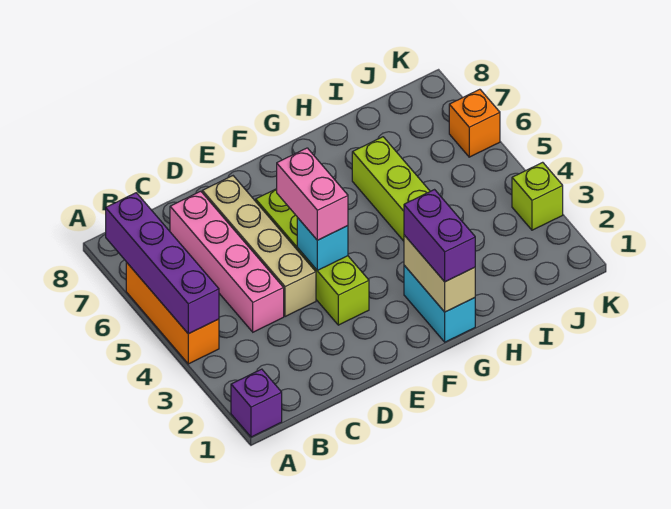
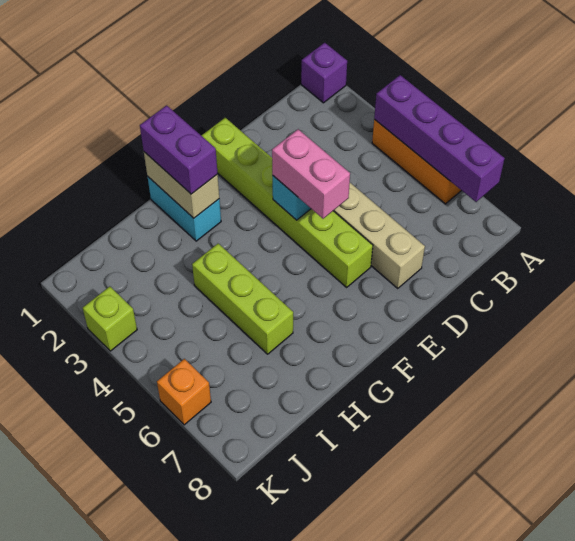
pink 1x4 brick [170,191,284,332] -> none
lime 1x4 brick [256,189,369,325] -> lime 1x6 brick [201,118,373,287]

